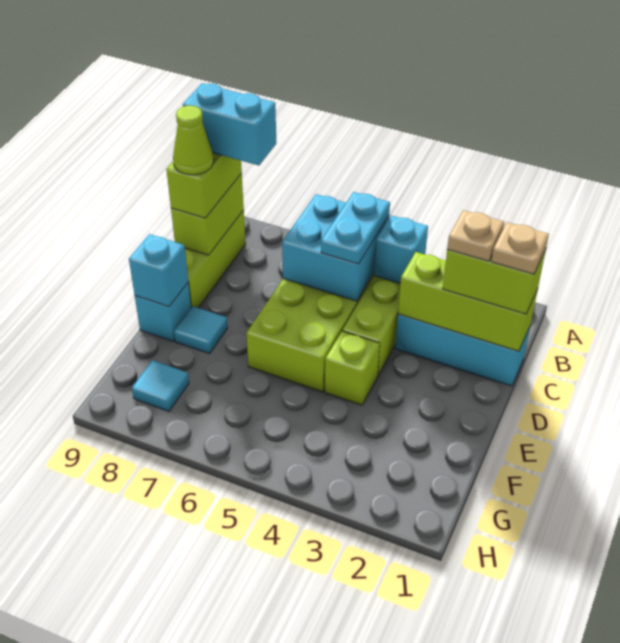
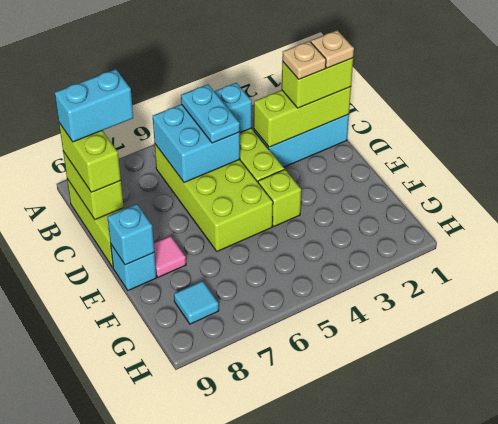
lime 1x1 cone [173,106,214,175] -> none
cyan 1x1 tile [174,306,228,354] -> pink 1x1 tile [154,236,186,277]

